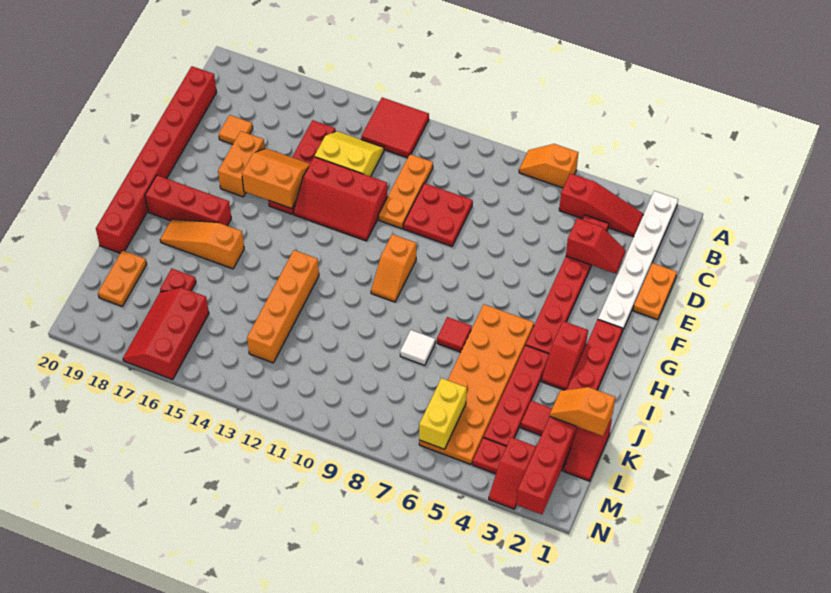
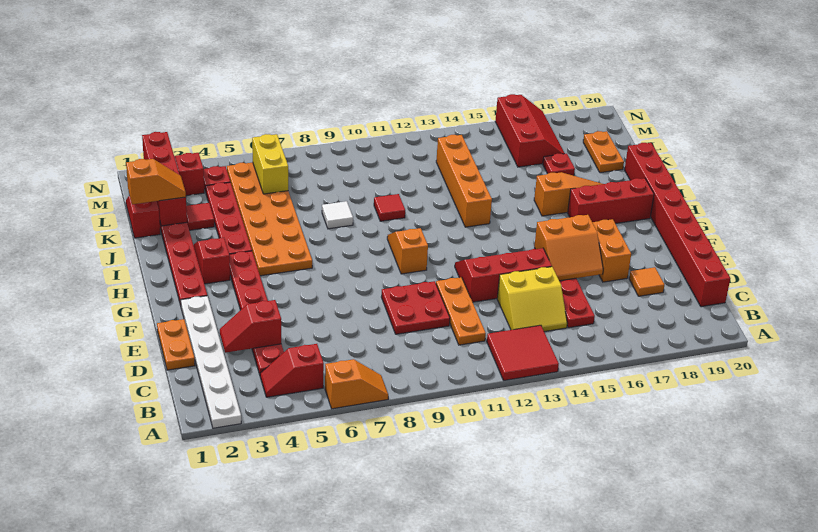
red 1x3 slope [559,173,643,237] -> red 1x2 slope [260,344,324,397]
red 1x1 tile [437,317,472,352] -> red 1x1 tile moved to [374,194,405,221]

